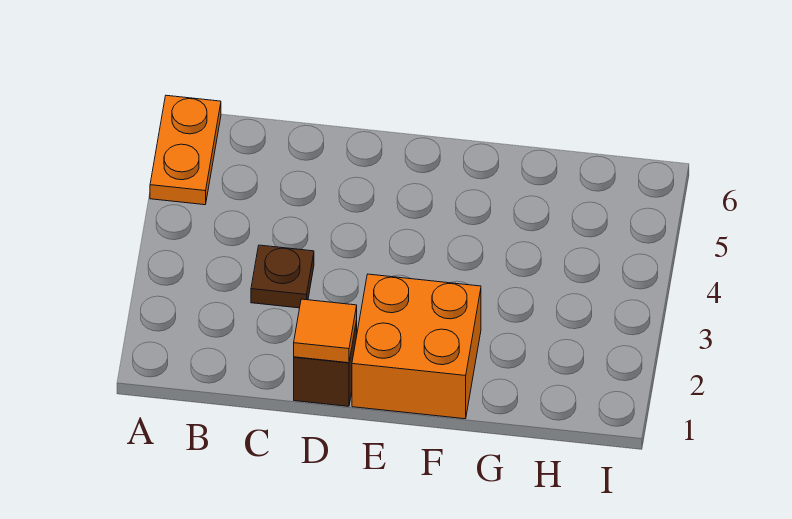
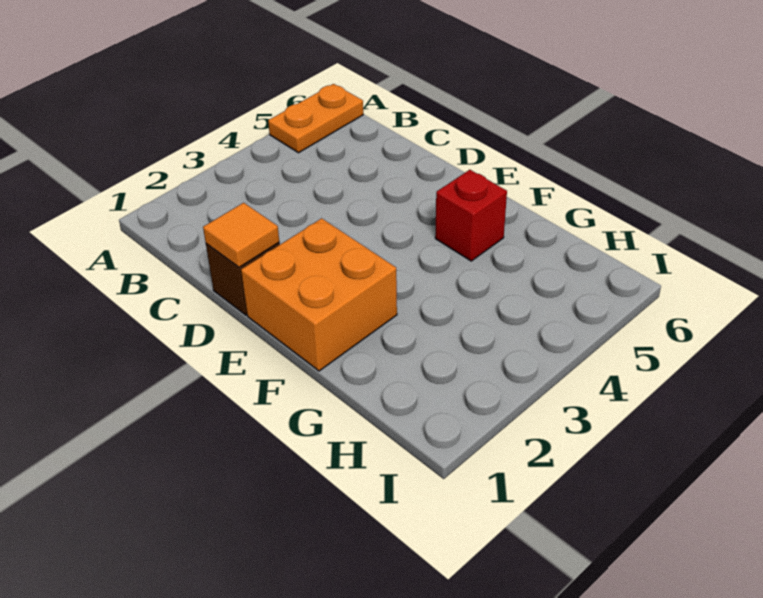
brown 1x1 plate [251,245,314,308] -> none
none -> red 1x1 brick [435,170,507,261]

